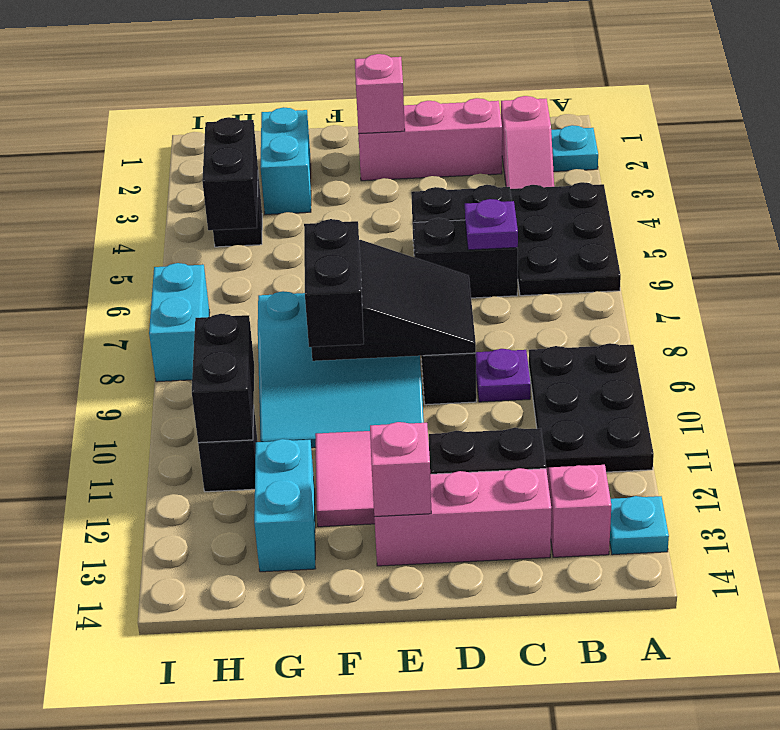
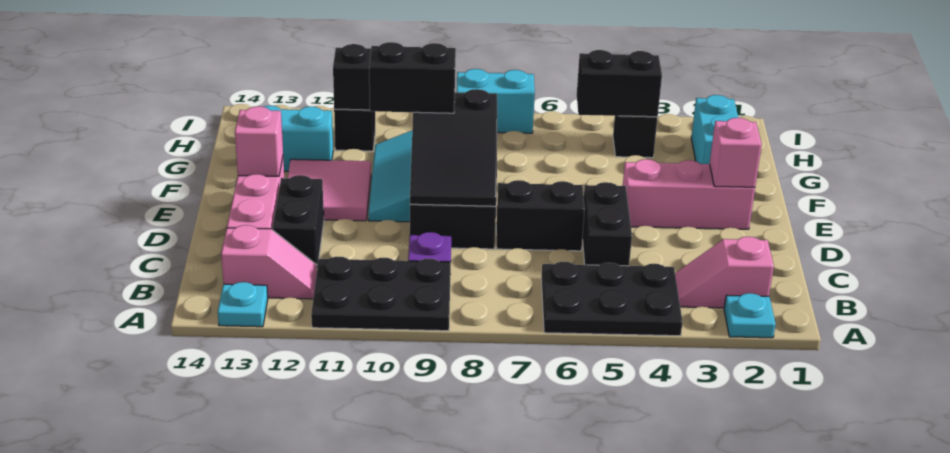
pink 1x3 brick [358,98,502,181] -> pink 1x3 brick turned to [623,159,755,229]
black 1x2 brick [414,218,518,298] -> black 1x2 brick turned to [496,180,585,251]
purple 1x1 plate [465,199,518,250] -> none
cyan 1x2 brick [260,107,311,214] -> cyan 1x2 brick turned to [691,95,738,164]

